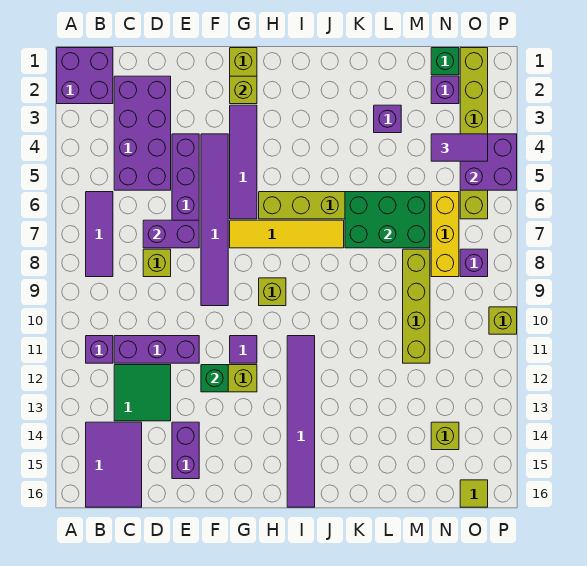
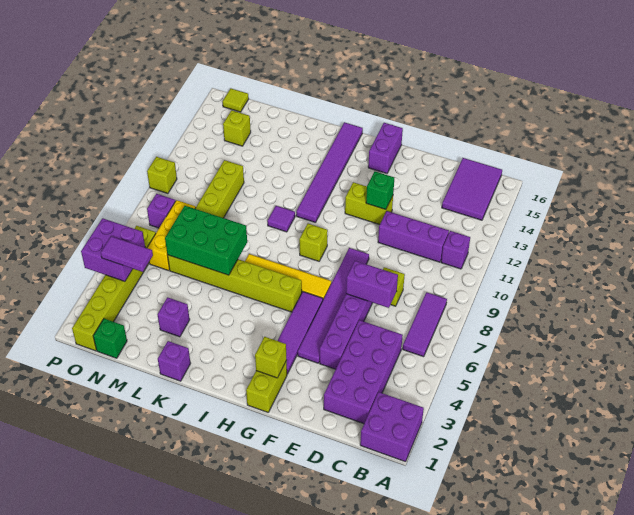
green 2x2 tile [114,365,171,421] -> none
purple 1x2 brick [172,422,199,479] -> purple 1x2 brick moved to [368,123,403,173]
purple 1x1 tile [230,336,257,363] -> purple 1x1 tile moved to [267,206,295,232]
purple 1x1 brick [431,76,459,104] -> purple 1x1 brick moved to [158,341,191,381]

